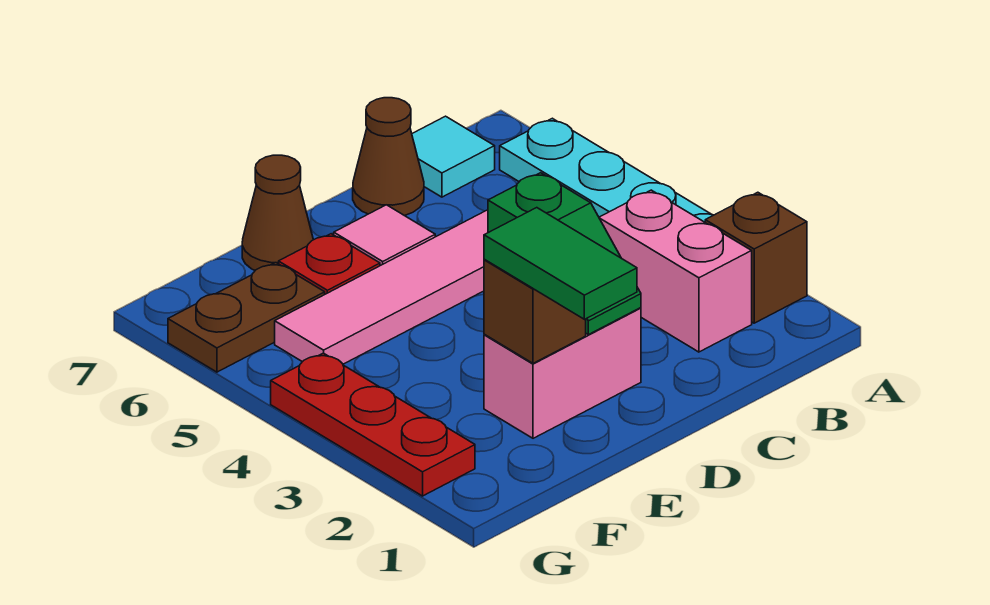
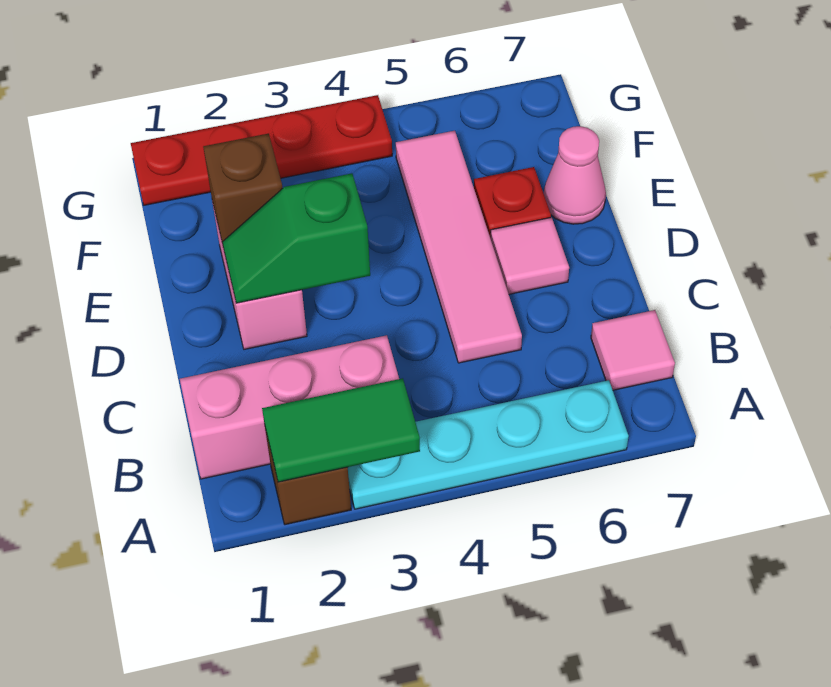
pink 1x2 brick [599,190,752,352] -> pink 1x3 brick [180,335,399,479]
cyan 1x1 tile [412,116,495,197] -> pink 1x1 tile [591,310,675,390]
brown 1x1 cone [353,98,424,216] -> none
green 1x2 tile [484,208,637,319] -> green 1x2 tile moved to [262,378,420,482]
brown 1x1 cone [242,155,313,270] -> pink 1x1 cone [544,126,606,224]
brown 1x2 plate [168,263,325,372] -> none
red 1x3 plate [271,353,475,496] -> red 1x4 plate [131,95,392,205]

